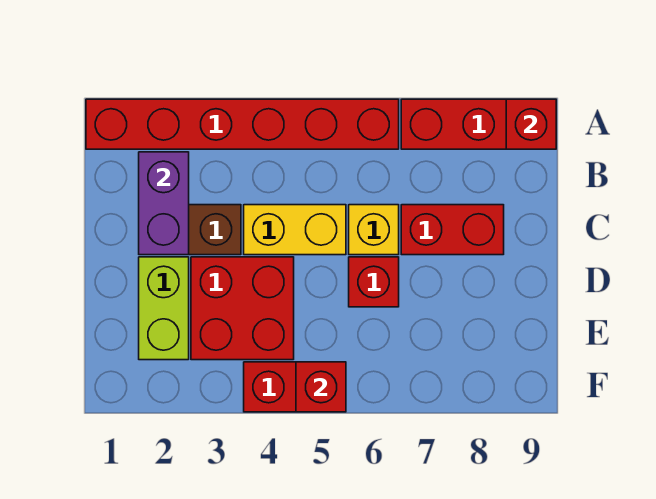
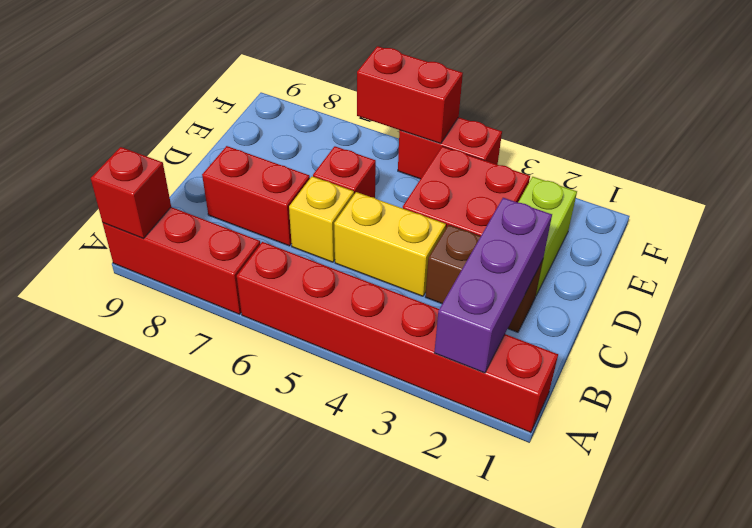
purple 1x2 brick [139,152,189,255] -> purple 1x3 brick [434,198,552,373]
red 1x1 brick [296,362,346,412] -> red 1x2 brick [357,46,463,144]

